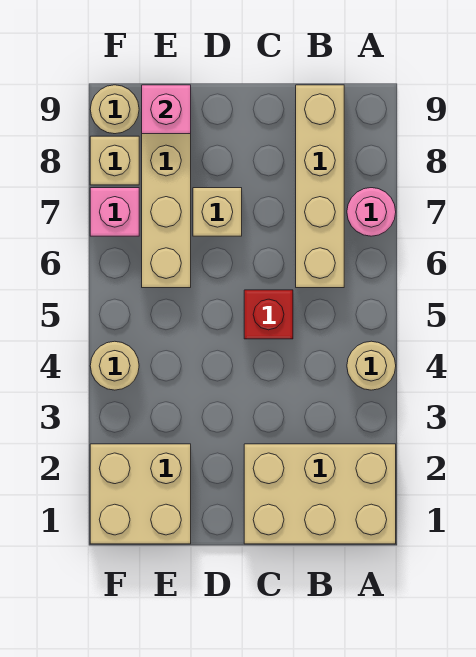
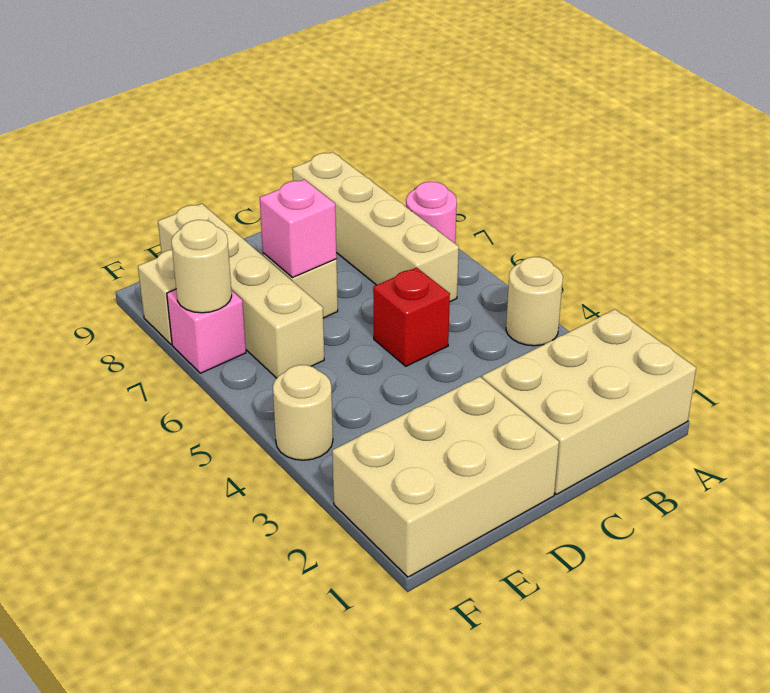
tan 2x2 brick [90,444,191,544] -> tan 2x3 brick [332,377,559,577]
pink 1x1 brick [142,85,191,134] -> pink 1x1 brick moved to [260,179,337,278]
tan 1x1 round brick [90,85,139,134] -> tan 1x1 round brick moved to [171,220,232,313]

